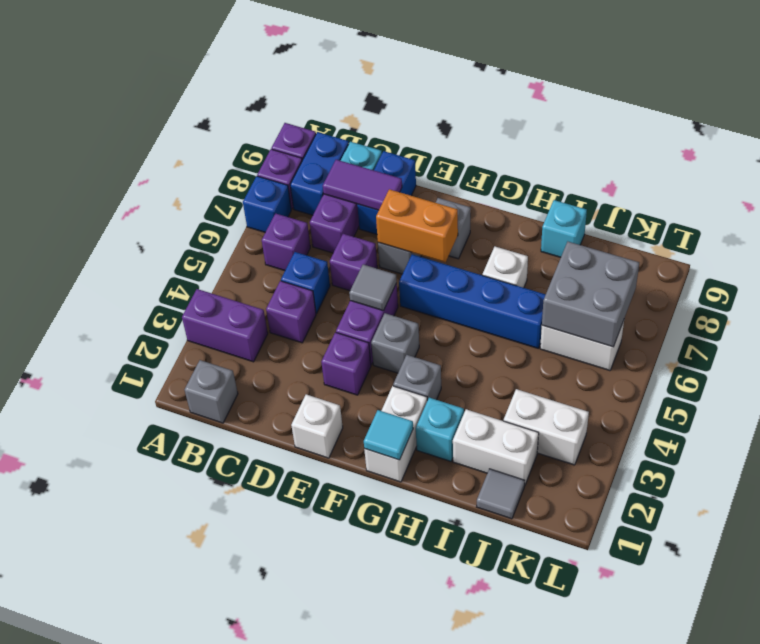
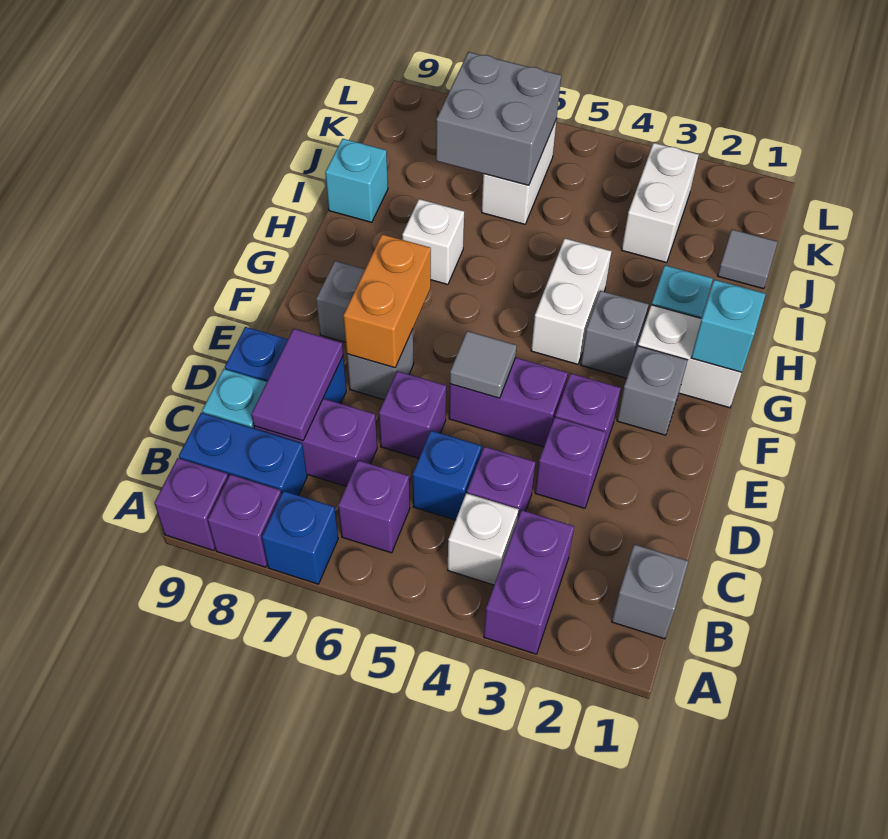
none -> purple 1x1 brick [535,417,606,508]
white 1x1 brick [291,394,343,458] -> white 1x1 brick moved to [448,493,519,585]
grey 1x1 brick [371,313,419,373] -> grey 1x1 brick moved to [617,346,688,435]
blue 1x4 brick [399,254,546,348] -> none
cyan 1x1 tile [364,410,413,460] -> cyan 1x1 brick [691,280,766,373]
white 1x2 brick [453,409,539,485] -> white 1x2 brick moved to [531,238,612,364]

